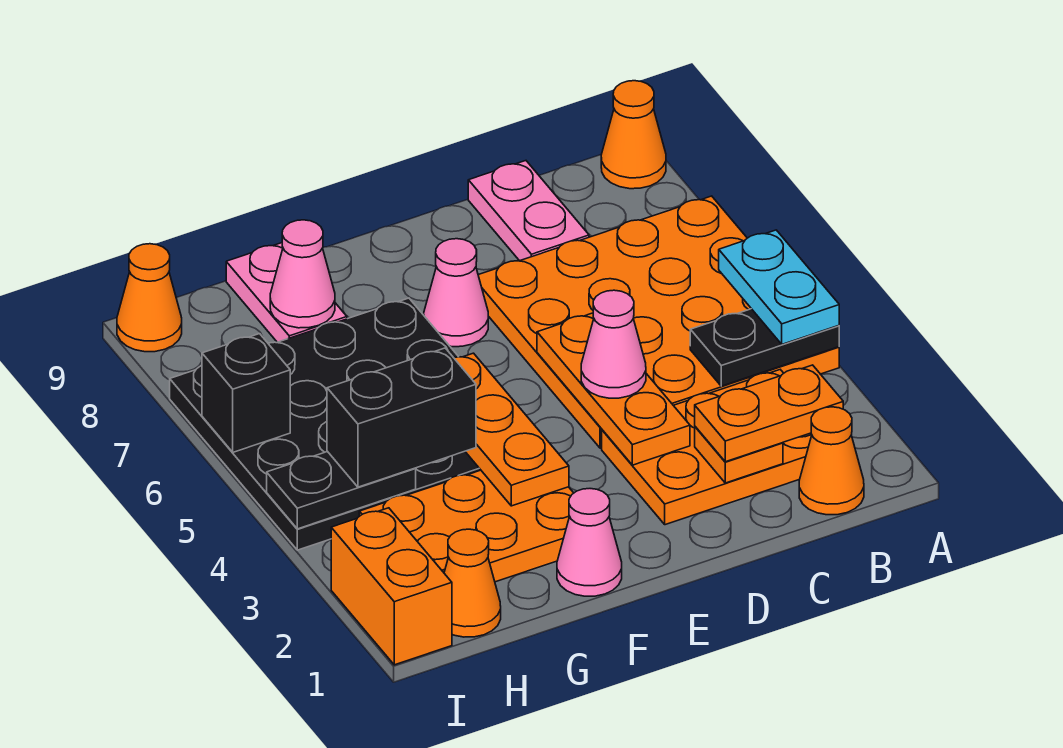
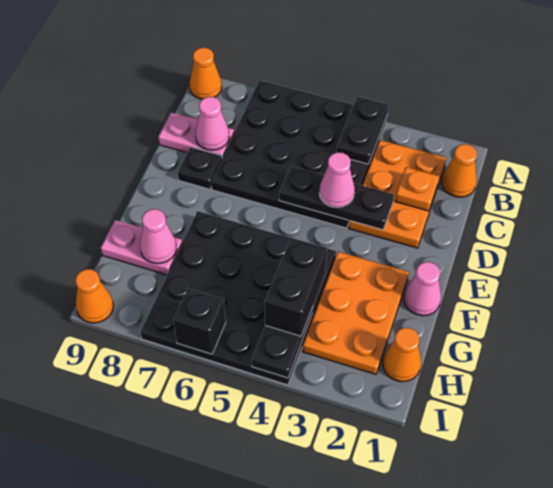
orange 4x4 plate [478,196,839,448] -> black 4x4 plate [211,80,388,228]
cyan 1x2 plate [719,230,839,344] -> none
orange 1x2 plate [695,365,843,462] -> none
orange 1x3 plate [537,313,690,465] -> black 1x3 plate [279,166,394,230]
none -> black 1x1 plate [178,147,222,189]
pink 1x1 cone [424,239,488,347] -> pink 1x1 cone moved to [195,97,229,150]
orange 1x3 plate [454,353,569,506] -> none
orange 1x2 brick [331,508,452,665] -> none

